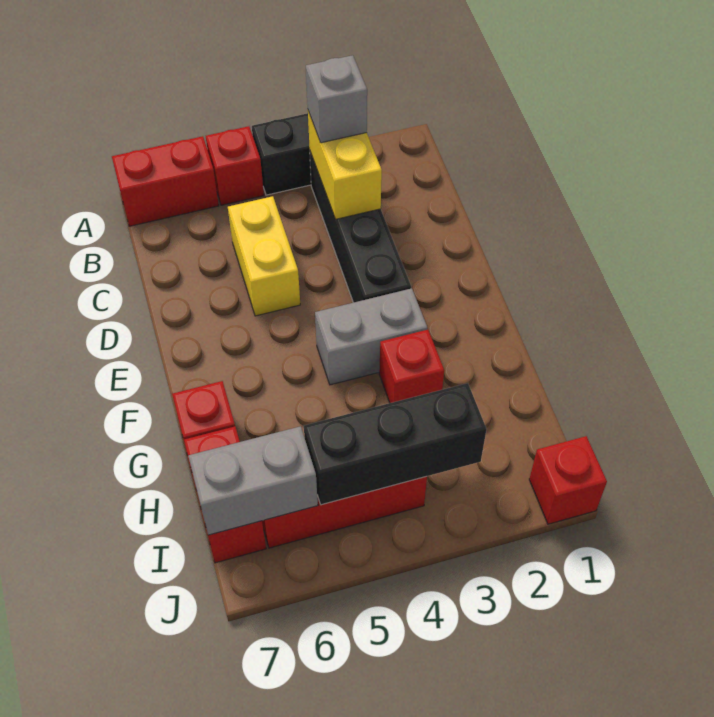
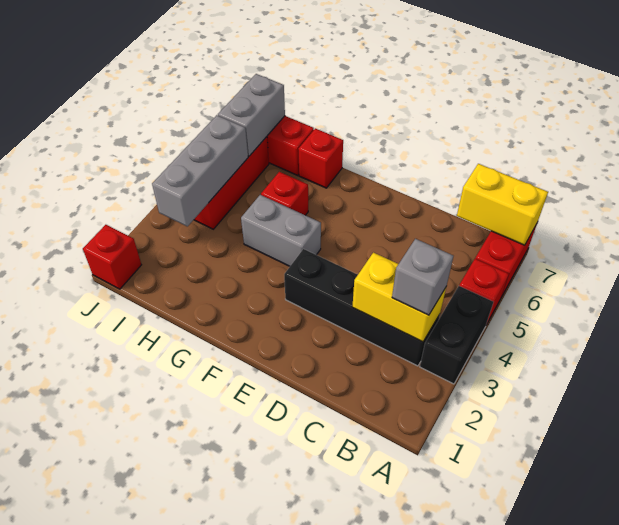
yellow 1x2 brick [228,196,300,316] -> yellow 1x2 brick moved to [457,164,548,245]
grey 1x2 brick [315,288,427,385] -> grey 1x2 brick turned to [241,195,321,266]
red 1x1 brick [379,329,444,403] -> red 1x1 brick moved to [261,172,308,215]
black 1x3 brick [304,383,487,505] -> grey 1x3 brick [152,115,248,226]

